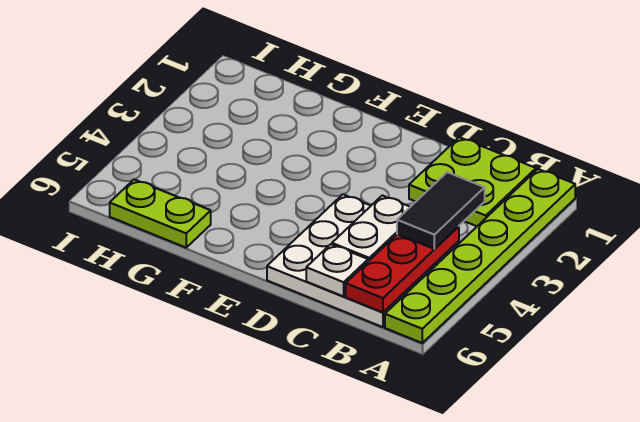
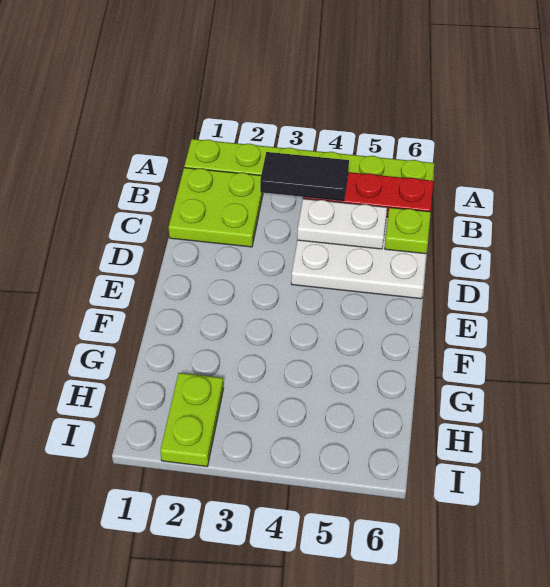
white 1x1 plate [306,244,368,296] -> lime 1x1 plate [385,208,431,254]
lime 1x2 plate [110,179,211,247] -> lime 1x2 plate moved to [160,373,224,466]

